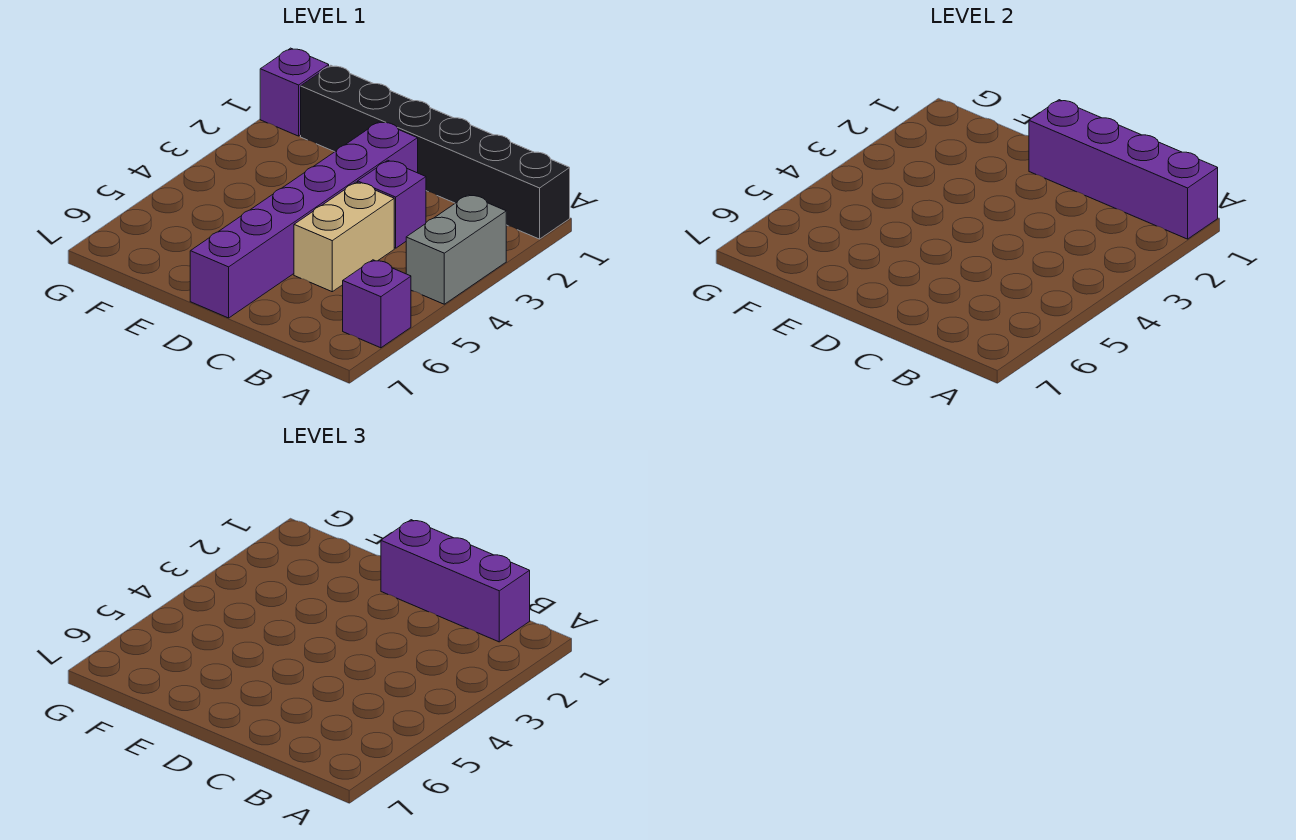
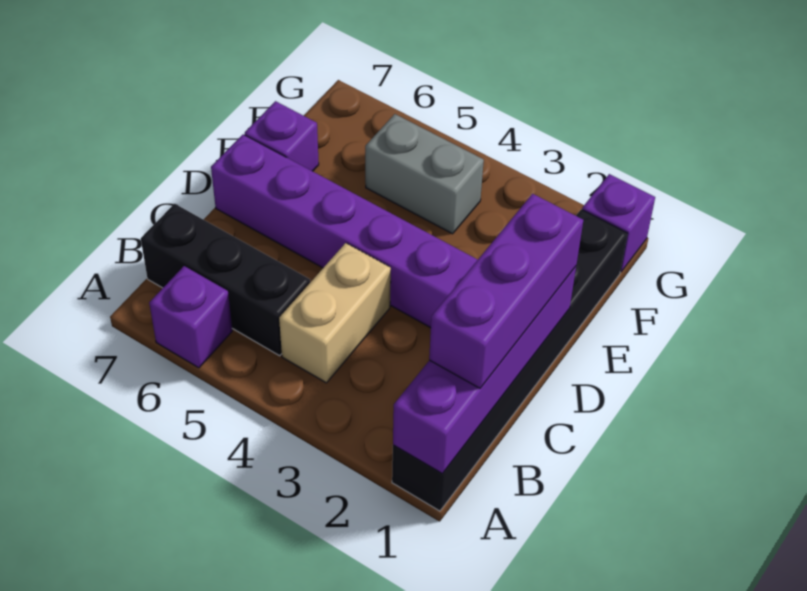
grey 1x2 brick [406,195,506,304] -> grey 1x2 brick moved to [365,114,484,234]
none -> black 1x3 brick [141,204,310,356]
purple 1x1 brick [358,160,426,248] -> purple 1x1 brick moved to [245,101,319,171]
tan 1x2 brick [294,182,394,292] -> tan 1x2 brick turned to [279,243,391,383]

